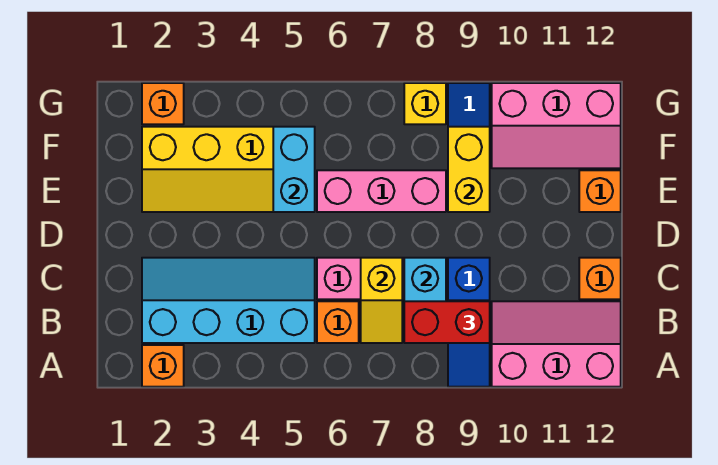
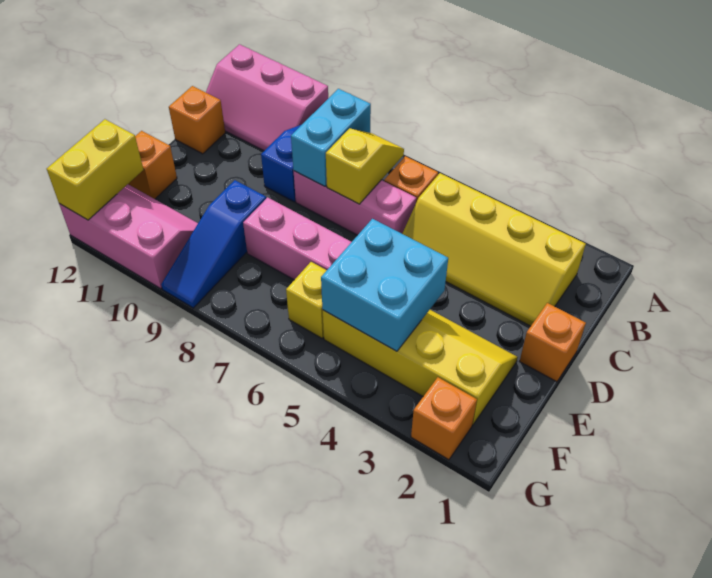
orange 1x1 brick [142,345,184,387] -> orange 1x1 brick moved to [520,303,586,382]
cyan 2x4 slope [142,258,315,343] -> yellow 2x4 slope [402,173,586,326]
red 1x2 brick [404,301,490,343] -> none
cyan 1x2 brick [273,127,315,212] -> cyan 2x2 brick [321,219,448,351]
yellow 1x2 brick [448,127,490,212] -> yellow 1x2 brick moved to [47,119,143,220]
yellow 1x1 brick [404,83,446,124] -> yellow 1x1 brick moved to [286,262,327,338]

